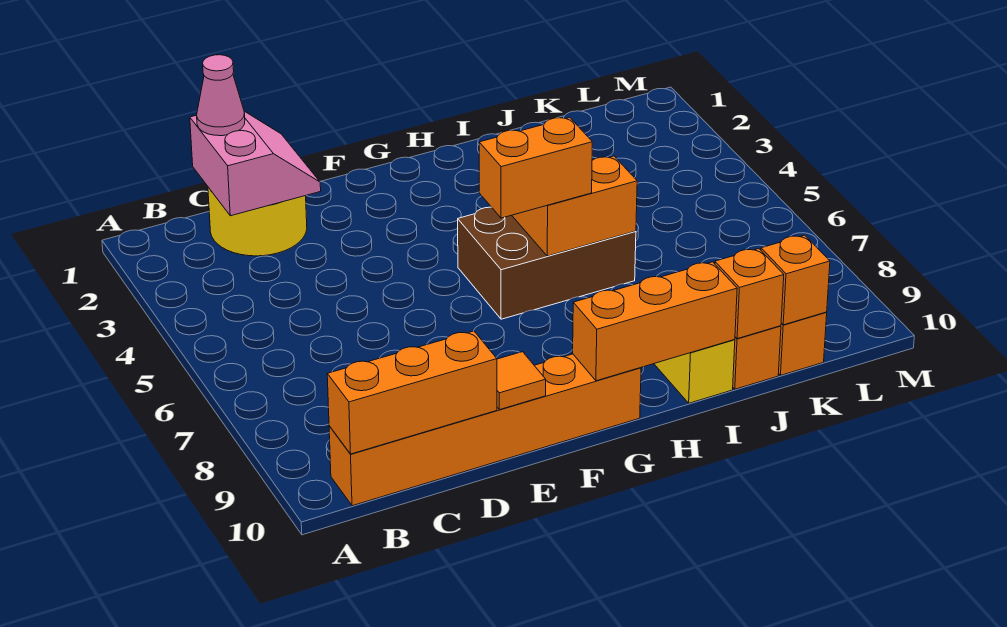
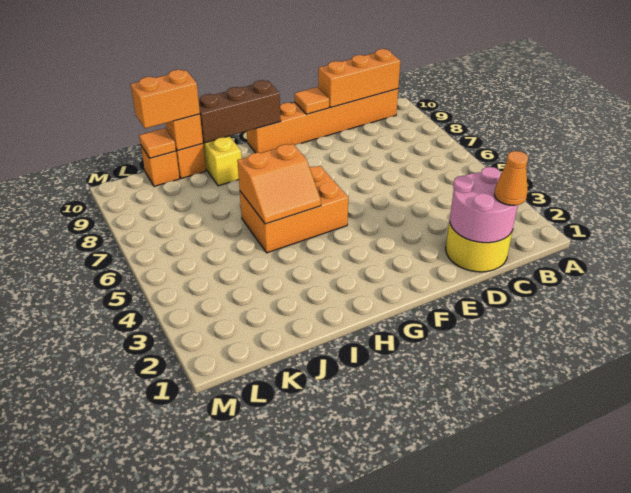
pink 2x2 slope [190,111,321,216] -> pink 2x2 round brick [450,167,518,243]
pink 1x1 cone [197,55,245,136] -> orange 1x1 cone [494,151,528,205]
brown 2x3 brick [458,207,636,319] -> orange 2x3 brick [240,166,348,253]
orange 1x2 brick [479,118,592,218] -> orange 1x2 brick moved to [131,70,200,128]
orange 1x3 brick [573,262,737,381] -> brown 1x3 brick [198,80,281,143]
orange 1x1 brick [761,235,830,325] -> orange 1x1 tile [139,128,176,158]

